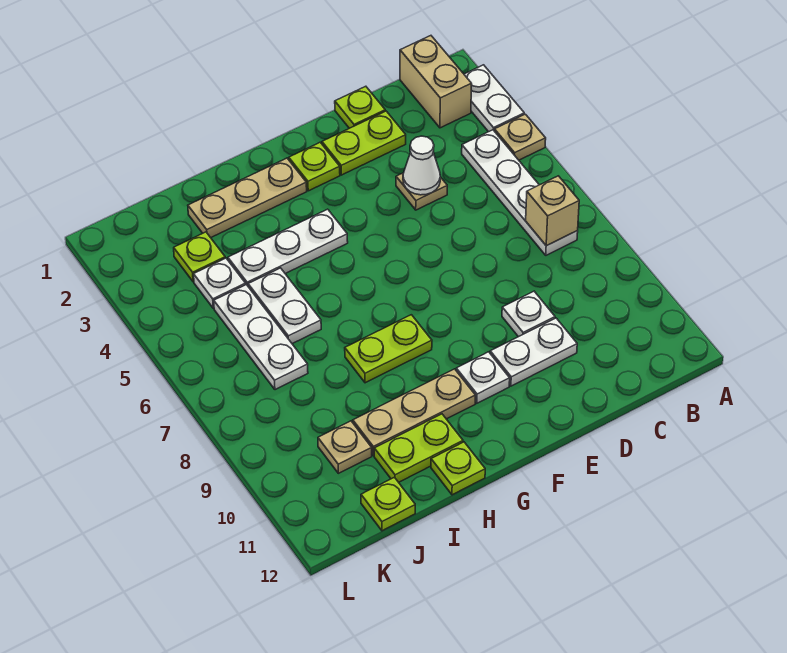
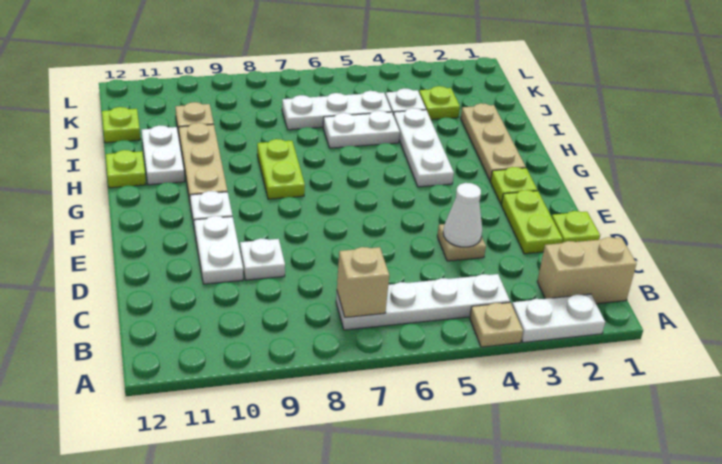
lime 1x2 plate [374,414,463,482] -> white 1x2 plate [142,125,185,185]

